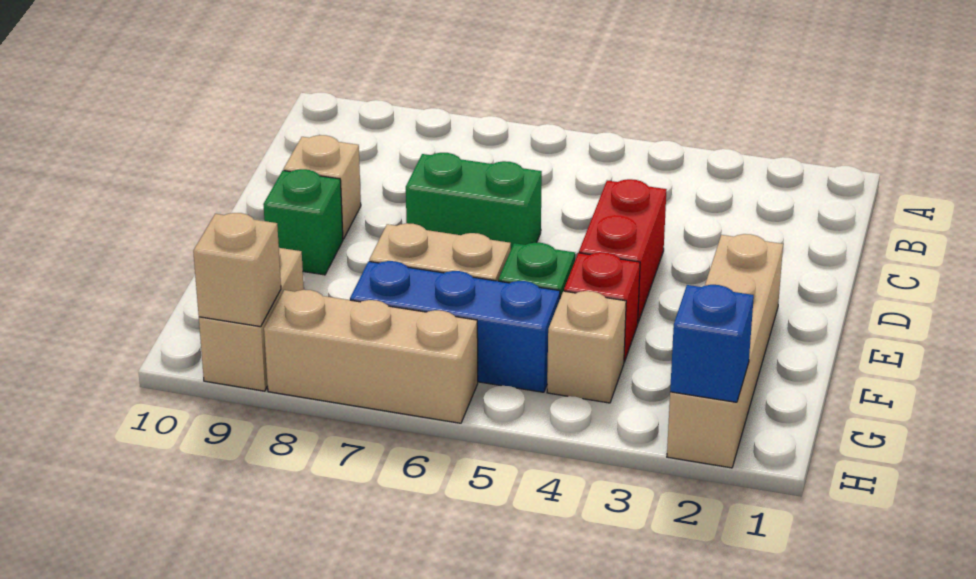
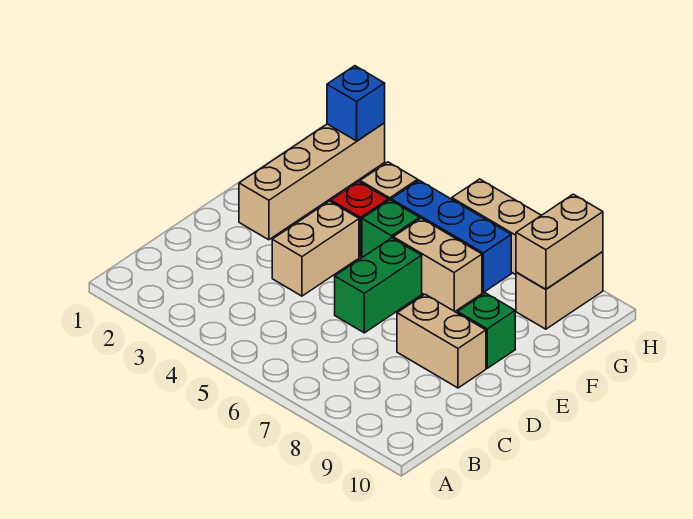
red 1x2 brick [579,179,667,322] -> tan 1x2 brick [272,201,359,296]
green 1x2 brick [406,153,542,249] -> green 1x2 brick turned to [335,238,422,333]
tan 1x1 brick [283,135,361,239] -> tan 1x2 brick [397,294,486,388]
tan 1x1 brick [193,213,281,327] -> tan 1x2 brick [516,194,603,289]

